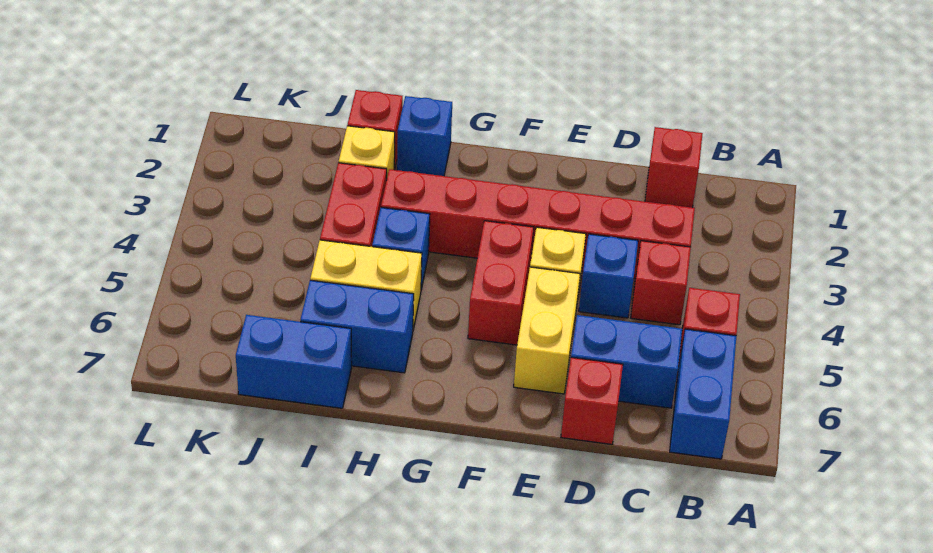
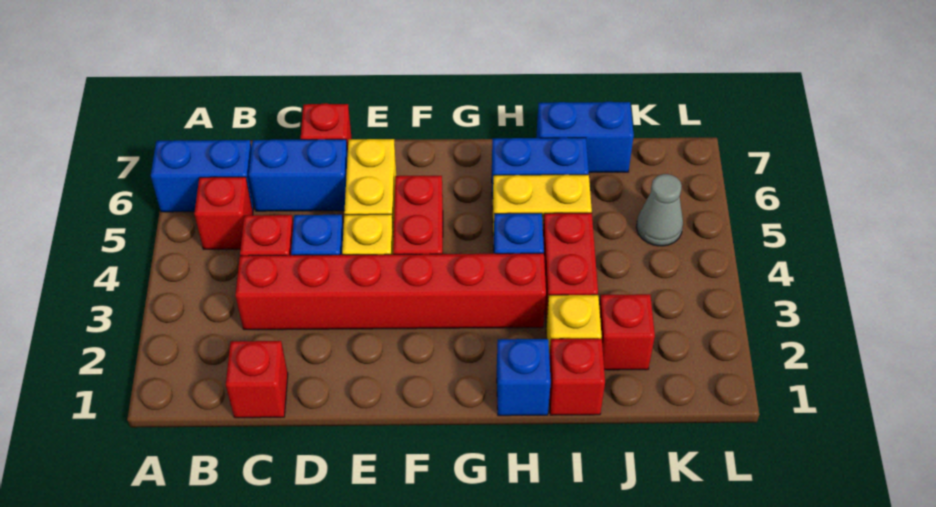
blue 1x2 brick [670,329,736,459] -> blue 1x2 brick turned to [151,140,254,212]
none -> red 1x1 brick [599,294,655,370]
none -> grey 1x1 cone [636,174,683,246]

